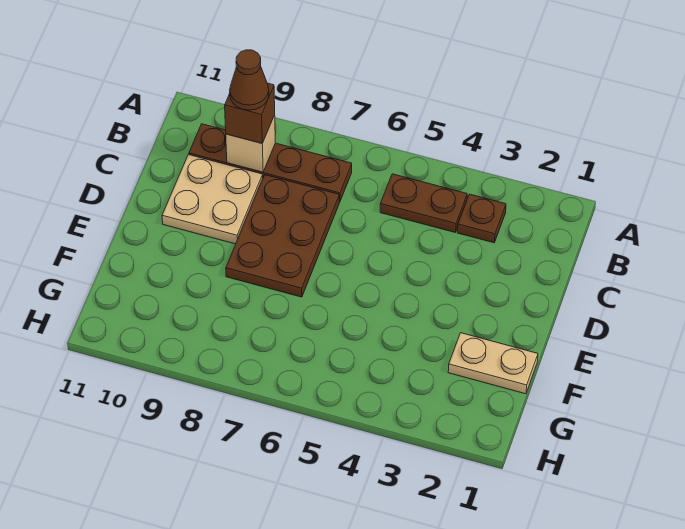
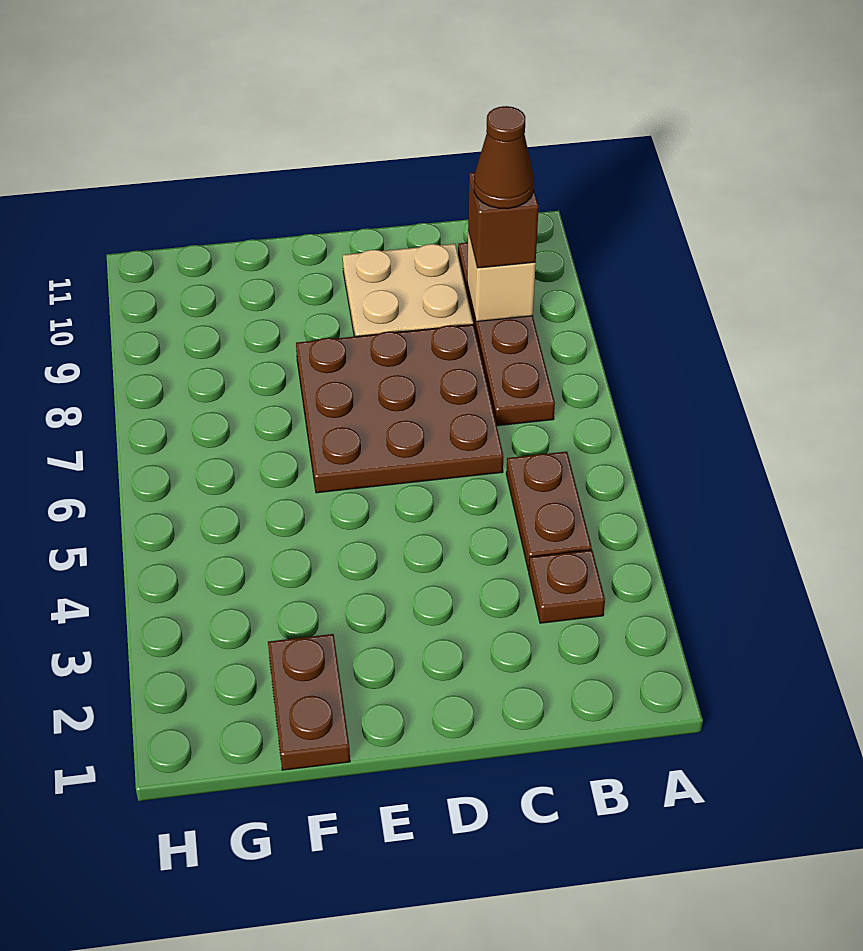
brown 2x3 plate [226,175,339,297] -> brown 3x3 plate [296,325,504,493]
tan 1x2 plate [448,333,538,394] -> brown 1x2 plate [268,634,350,770]

